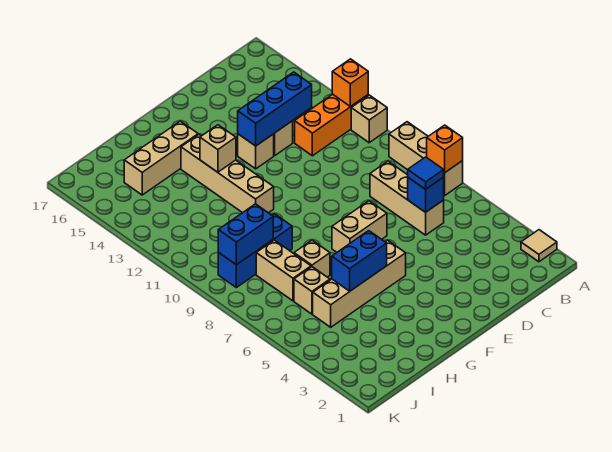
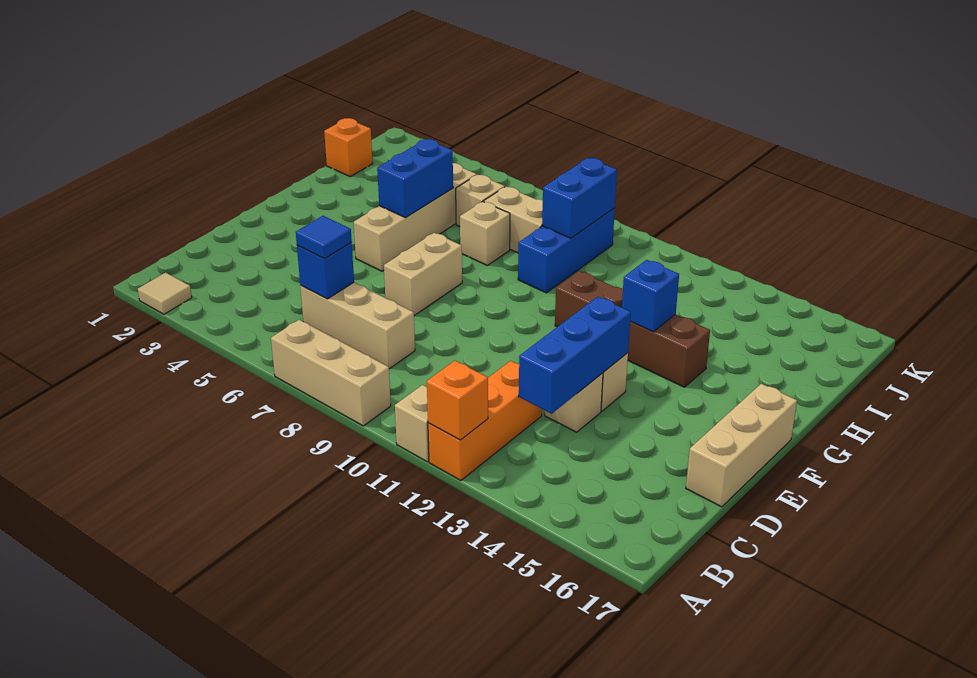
orange 1x1 brick [427,125,463,173] -> orange 1x1 brick moved to [324,118,373,177]
tan 1x4 brick [181,135,274,213] -> brown 1x4 brick [555,271,710,387]
tan 1x1 brick [200,125,236,172] -> blue 1x1 brick [622,260,679,332]
tan 1x3 brick [124,121,198,195] -> tan 1x3 brick moved to [686,384,797,507]

